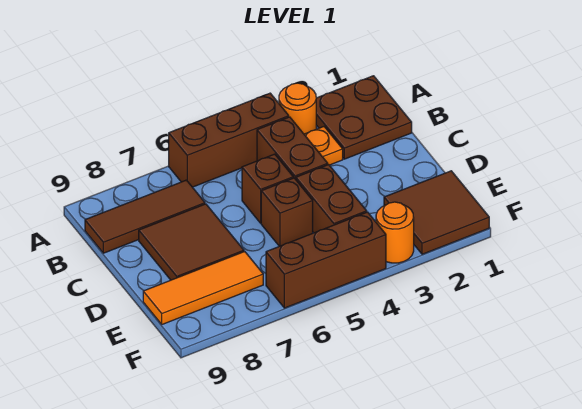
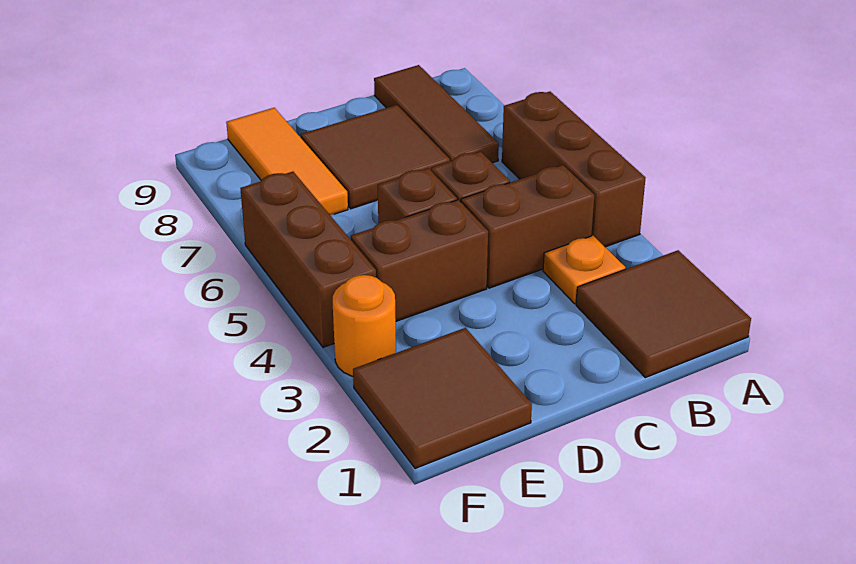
brown 2x2 plate [316,76,412,159] -> brown 2x2 tile [576,250,751,378]
orange 1x1 round brick [279,83,316,134] -> none

